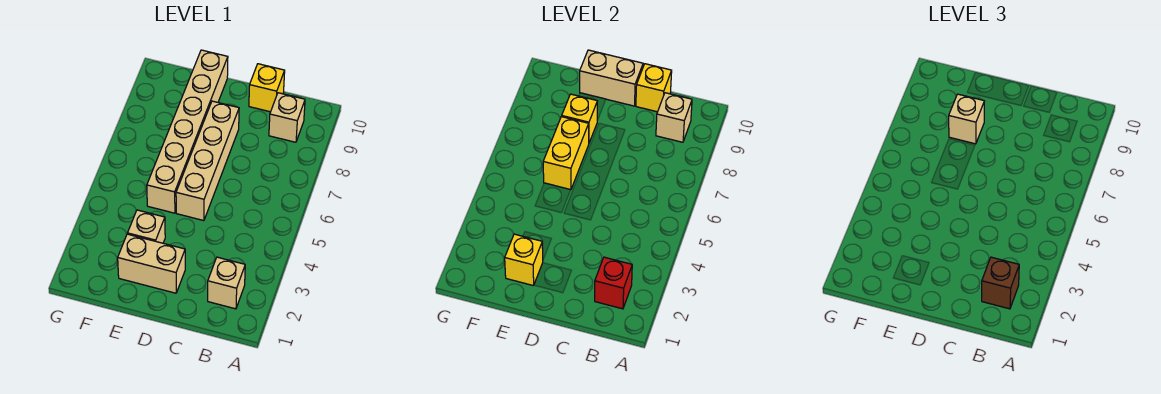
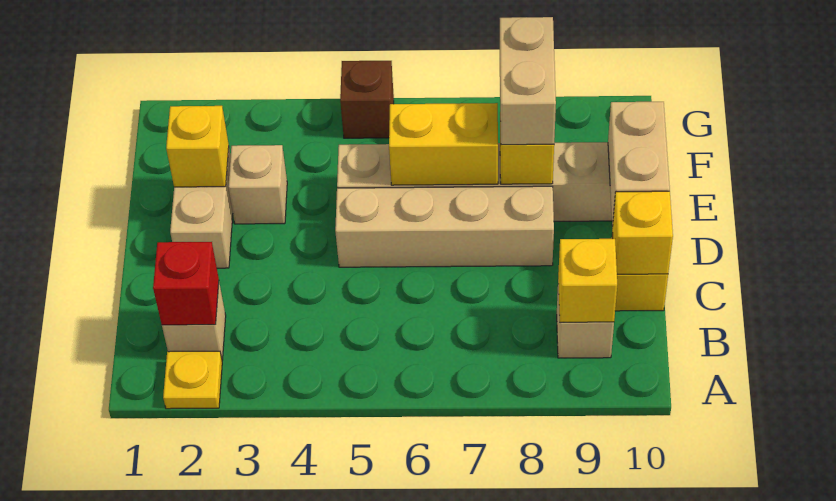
none -> yellow 1x1 plate [163,351,222,409]
brown 1x1 brick [982,257,1019,309] -> brown 1x1 brick moved to [340,61,394,138]
tan 1x1 brick [656,93,692,142] -> yellow 1x1 brick [558,239,617,322]
tan 1x1 brick [949,94,984,144] -> tan 1x2 brick [500,17,556,145]

